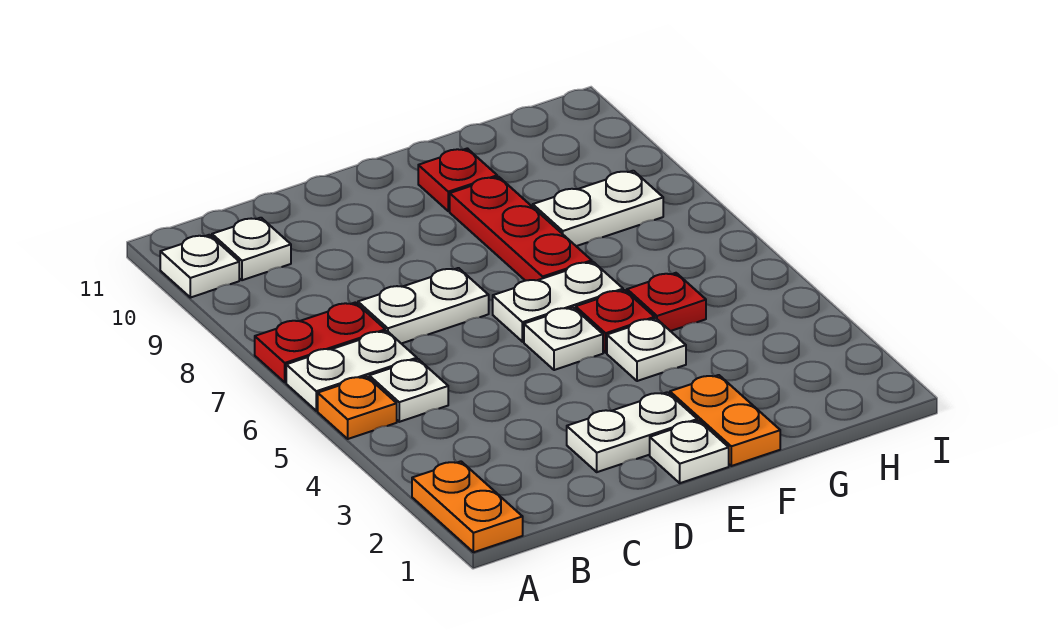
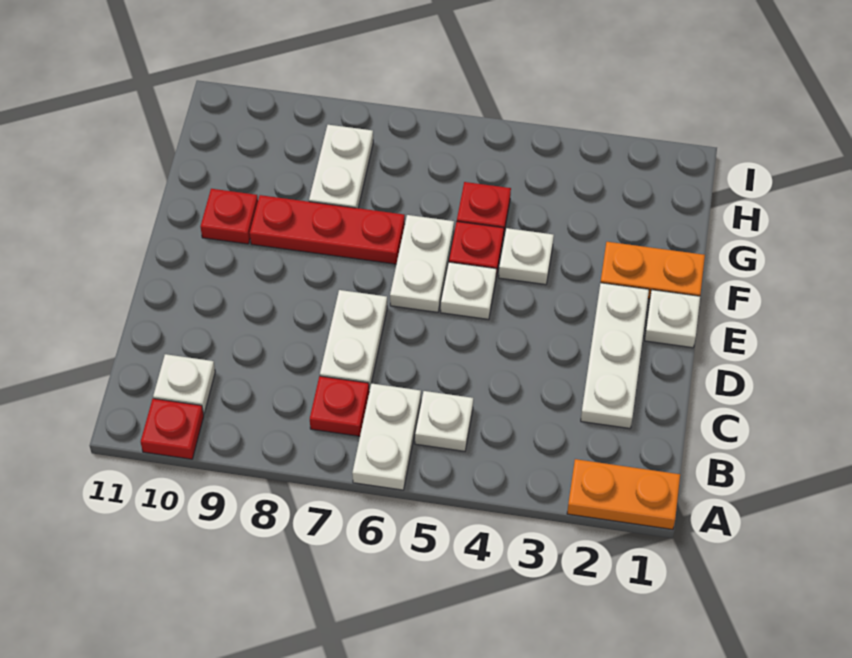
orange 1x1 plate [318,376,397,439] -> none
red 1x2 plate [255,302,385,382] -> red 1x1 plate [310,376,369,436]
white 1x1 plate [160,235,239,298] -> red 1x1 plate [141,399,204,459]
white 1x2 plate [567,392,697,472] -> white 1x3 plate [581,283,649,428]

